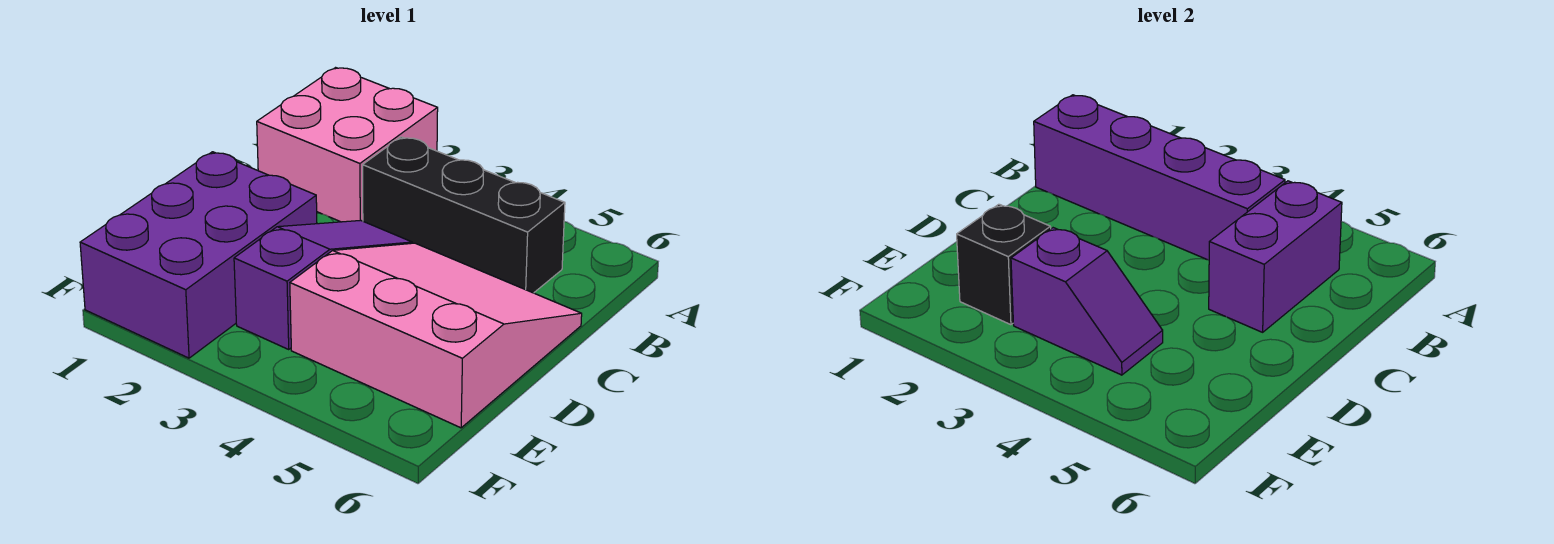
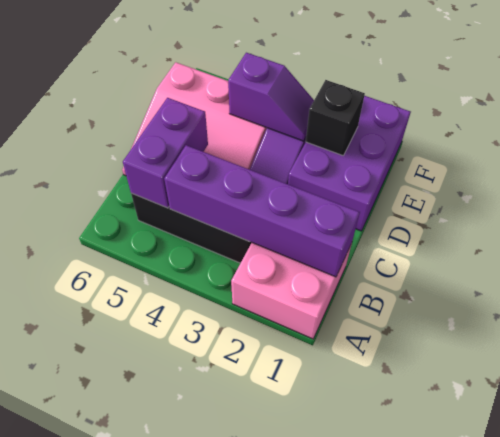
purple 1x2 slope [1011,228,1163,375] -> purple 1x2 slope turned to [228,53,314,141]

